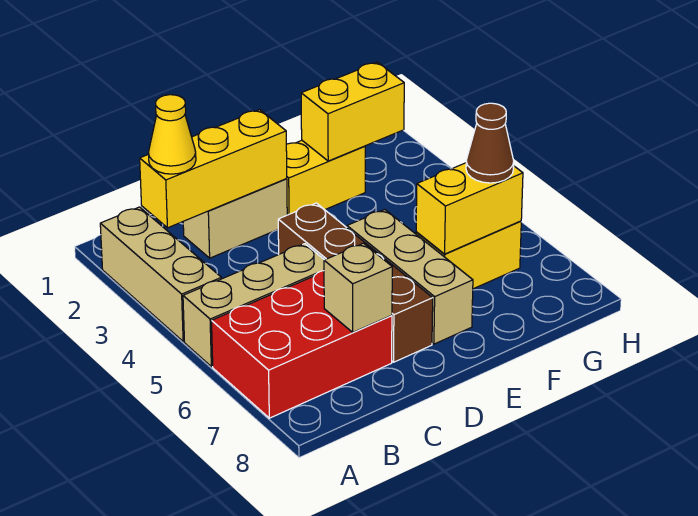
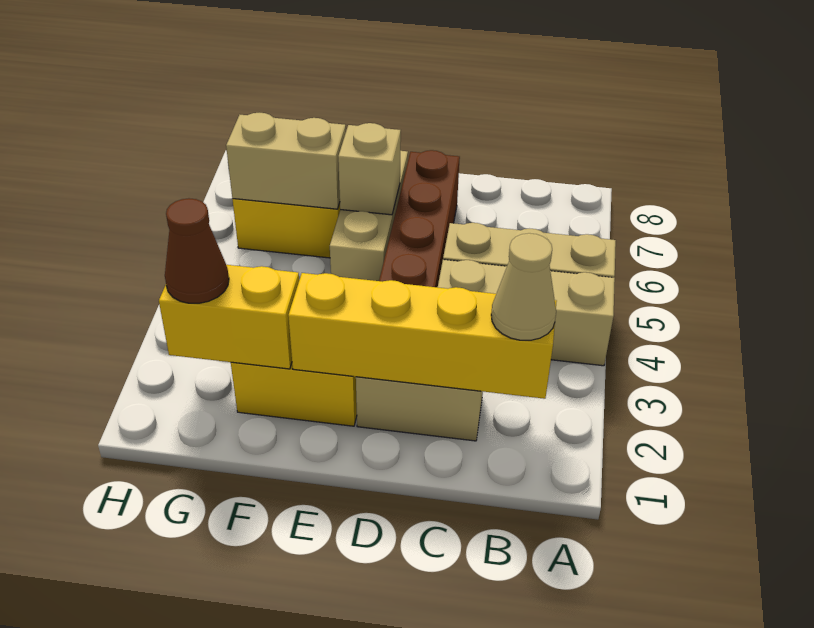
tan 1x3 brick [100,207,221,341] -> tan 1x3 brick turned to [438,260,615,366]
red 2x3 brick [212,271,392,418] -> none
yellow 1x3 brick [140,110,287,228] -> yellow 1x4 brick [288,273,557,399]
yellow 1x1 cone [148,95,196,174] -> tan 1x1 cone [491,233,556,340]
tan 1x1 brick [324,243,392,332] -> tan 1x1 brick moved to [338,123,401,215]
yellow 1x2 brick [416,163,523,254] -> tan 1x2 brick [226,113,346,209]
brown 1x1 cone [466,103,514,183] -> brown 1x1 cone moved to [165,198,229,303]

